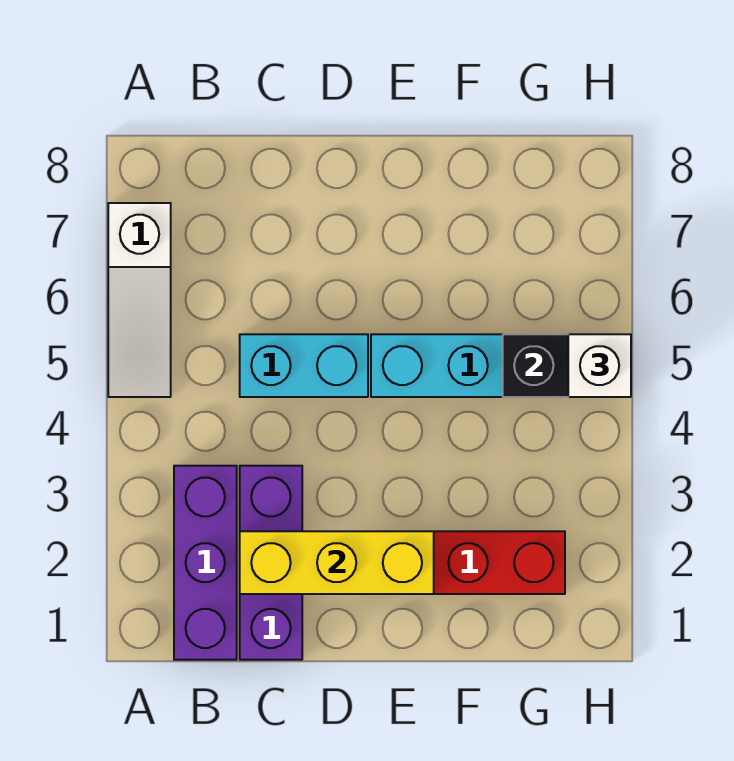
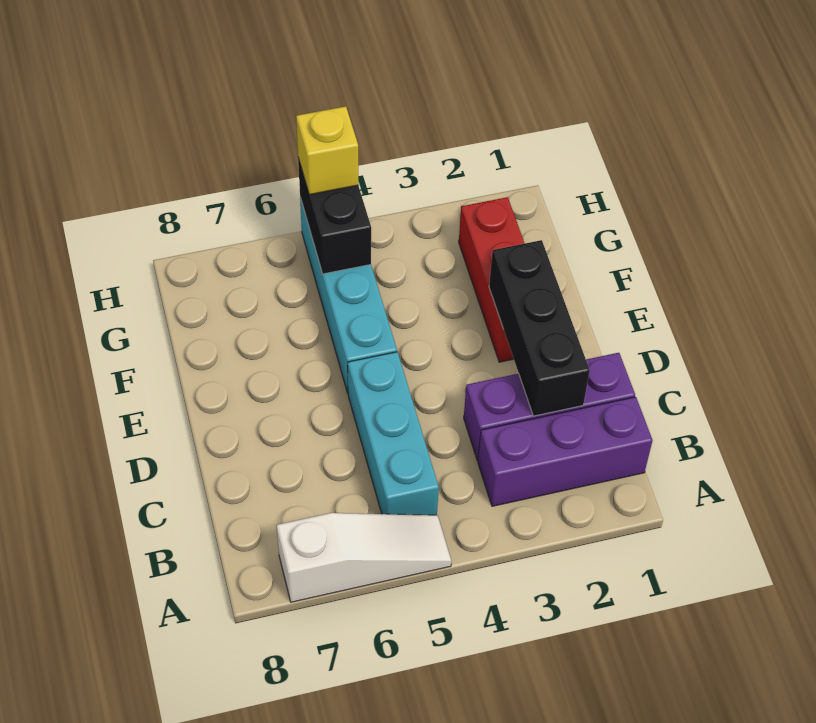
yellow 1x3 brick [240,531,434,594] -> black 1x3 brick [489,240,590,416]
cyan 1x2 brick [240,334,368,397] -> cyan 1x3 brick [348,352,439,515]
white 1x1 brick [568,334,631,397] -> yellow 1x1 brick [296,106,358,195]

